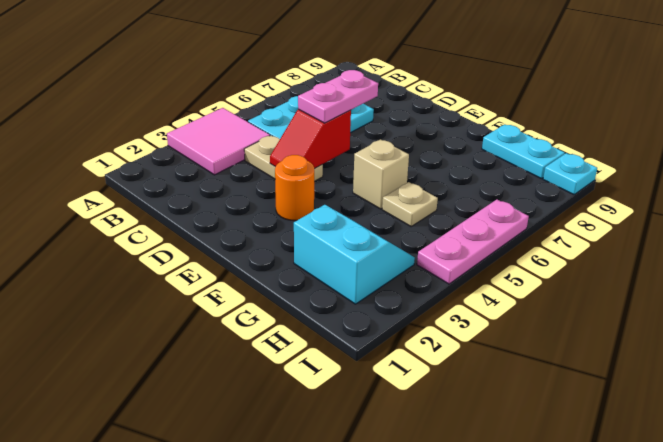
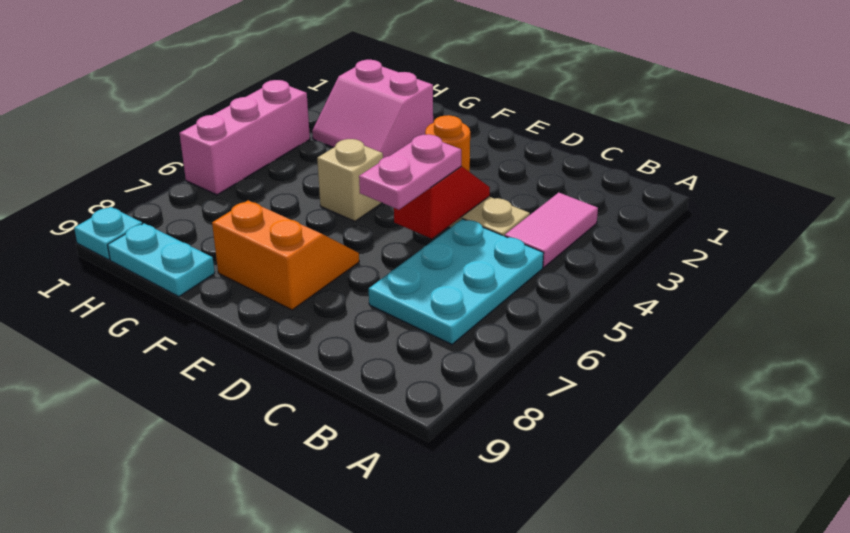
pink 2x2 tile [167,108,270,175] -> pink 1x2 tile [505,193,598,267]
none -> orange 2x2 slope [212,200,359,310]
cyan 2x2 slope [294,205,415,304] -> pink 2x2 slope [312,60,433,158]
tan 1x1 plate [382,182,438,226] -> none
pink 1x3 plate [417,200,529,284] -> pink 1x3 brick [180,80,310,195]

